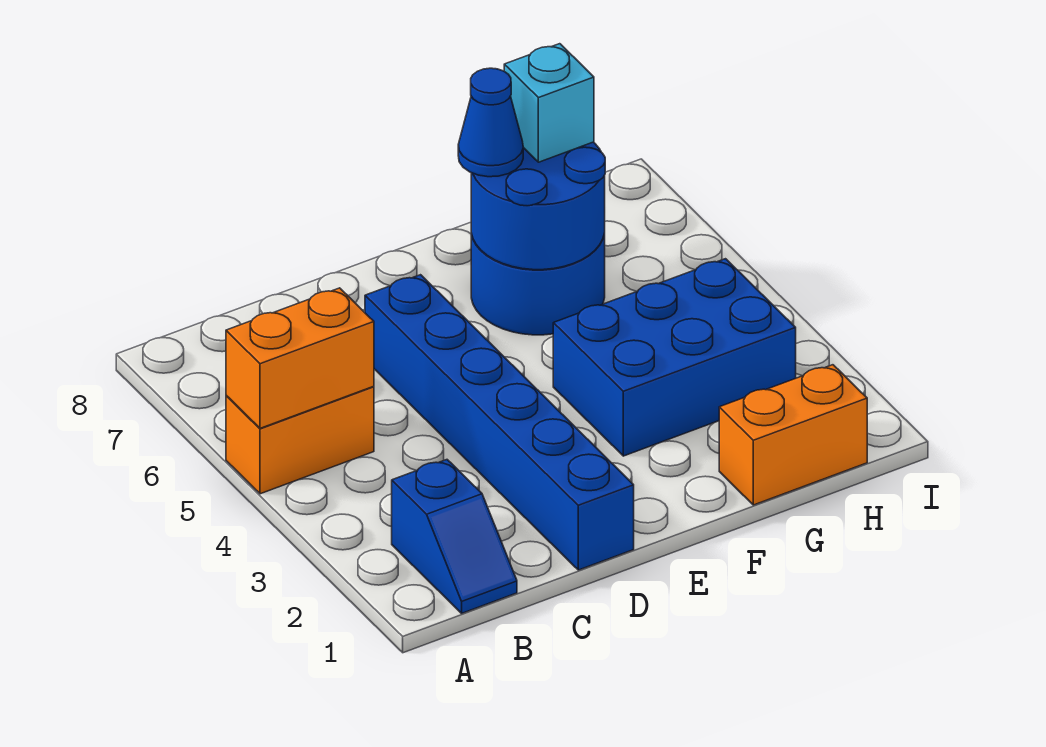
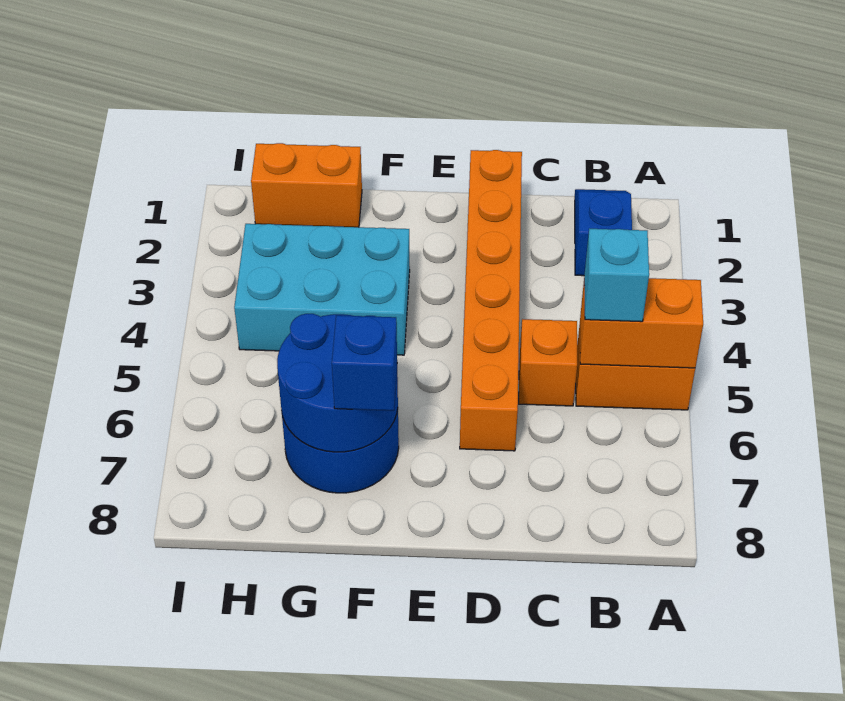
none -> orange 1x1 brick [519,319,577,406]
blue 1x6 brick [365,275,634,570] -> orange 1x6 brick [460,150,522,451]
blue 2x3 brick [553,259,796,456] -> cyan 2x3 brick [234,224,410,355]
blue 1x1 cone [458,68,523,177] -> blue 1x1 brick [332,315,397,411]
cyan 1x1 brick [504,44,594,162] -> cyan 1x1 brick moved to [584,229,649,322]

